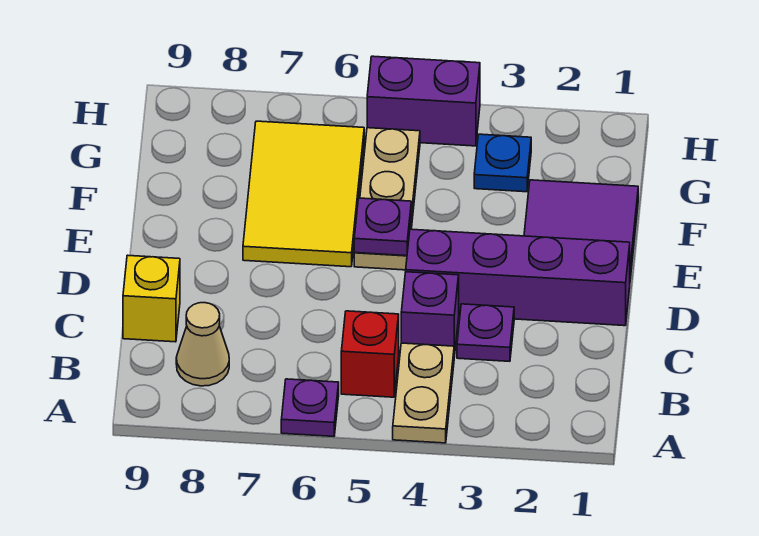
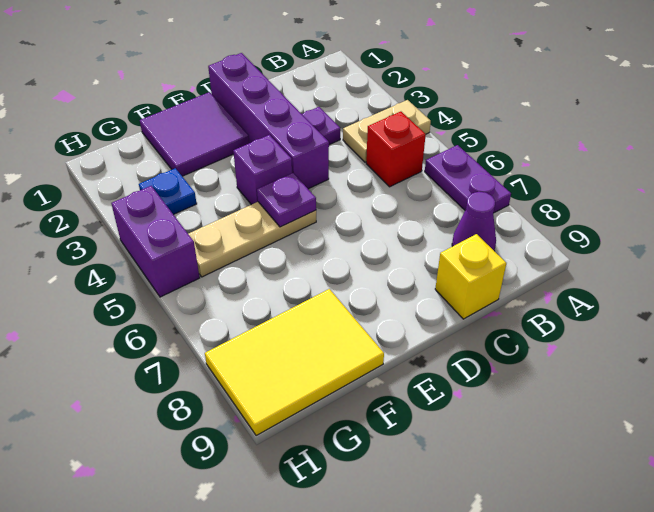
purple 1x1 plate [281,379,339,437] -> purple 1x2 plate [425,145,511,213]
tan 1x1 cone [176,303,229,386] -> purple 1x1 cone [452,192,496,251]
purple 1x1 brick [401,272,459,357] -> purple 1x1 brick moved to [233,135,292,205]
yellow 2x3 tile [243,121,364,267] -> yellow 2x3 tile moved to [205,289,384,436]

